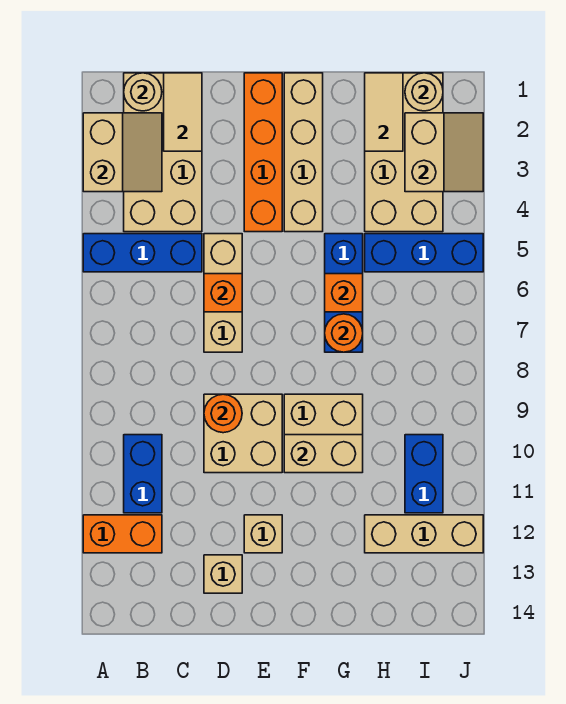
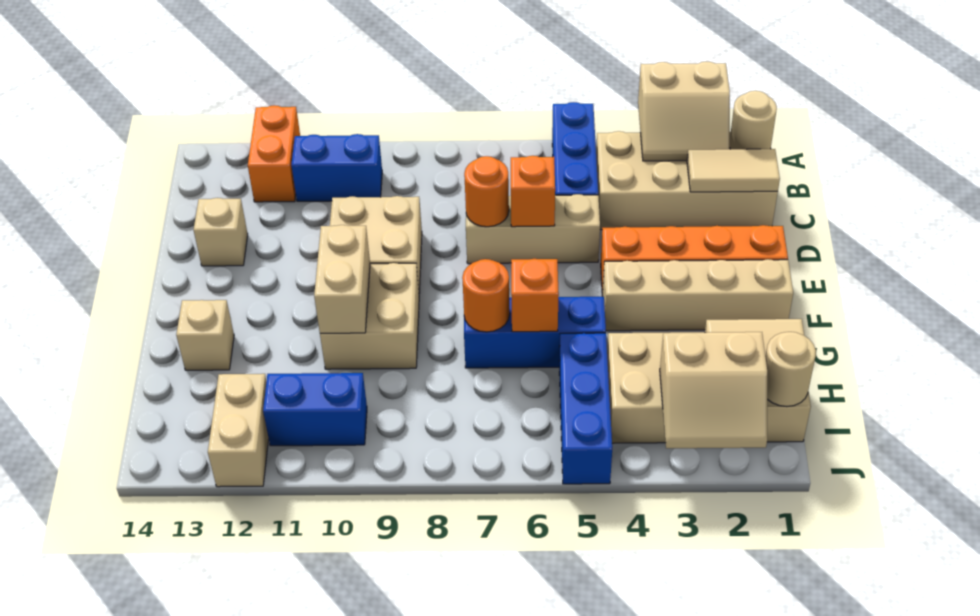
orange 1x1 round brick [204,394,242,433] -> orange 1x1 round brick moved to [464,156,509,227]
tan 1x1 brick [244,515,282,553] -> tan 1x1 brick moved to [176,300,234,370]
tan 1x3 brick [365,515,483,553] -> tan 1x2 brick [208,374,269,487]

